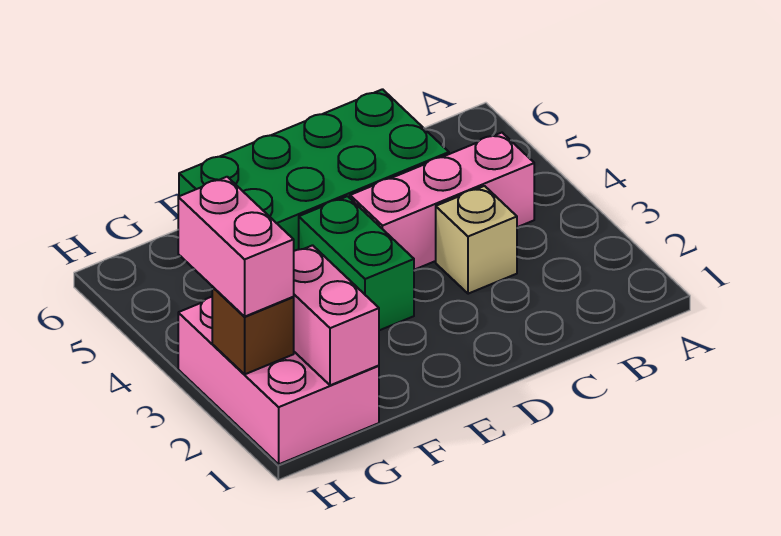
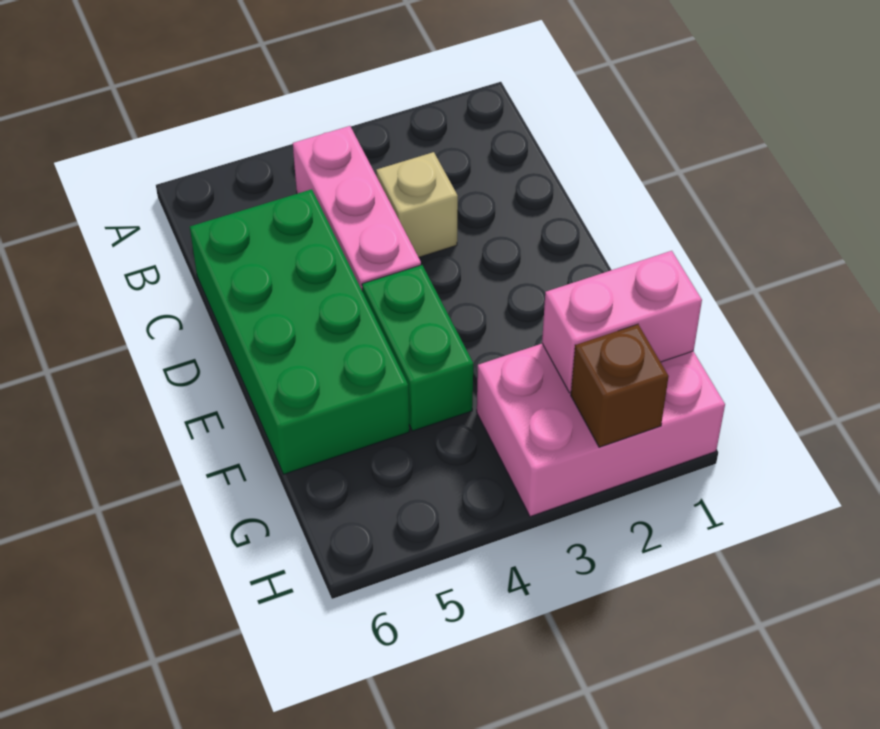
green 1x2 brick [299,196,414,330] -> green 1x2 brick turned to [362,265,473,431]
pink 1x2 brick [178,177,294,316] -> none

